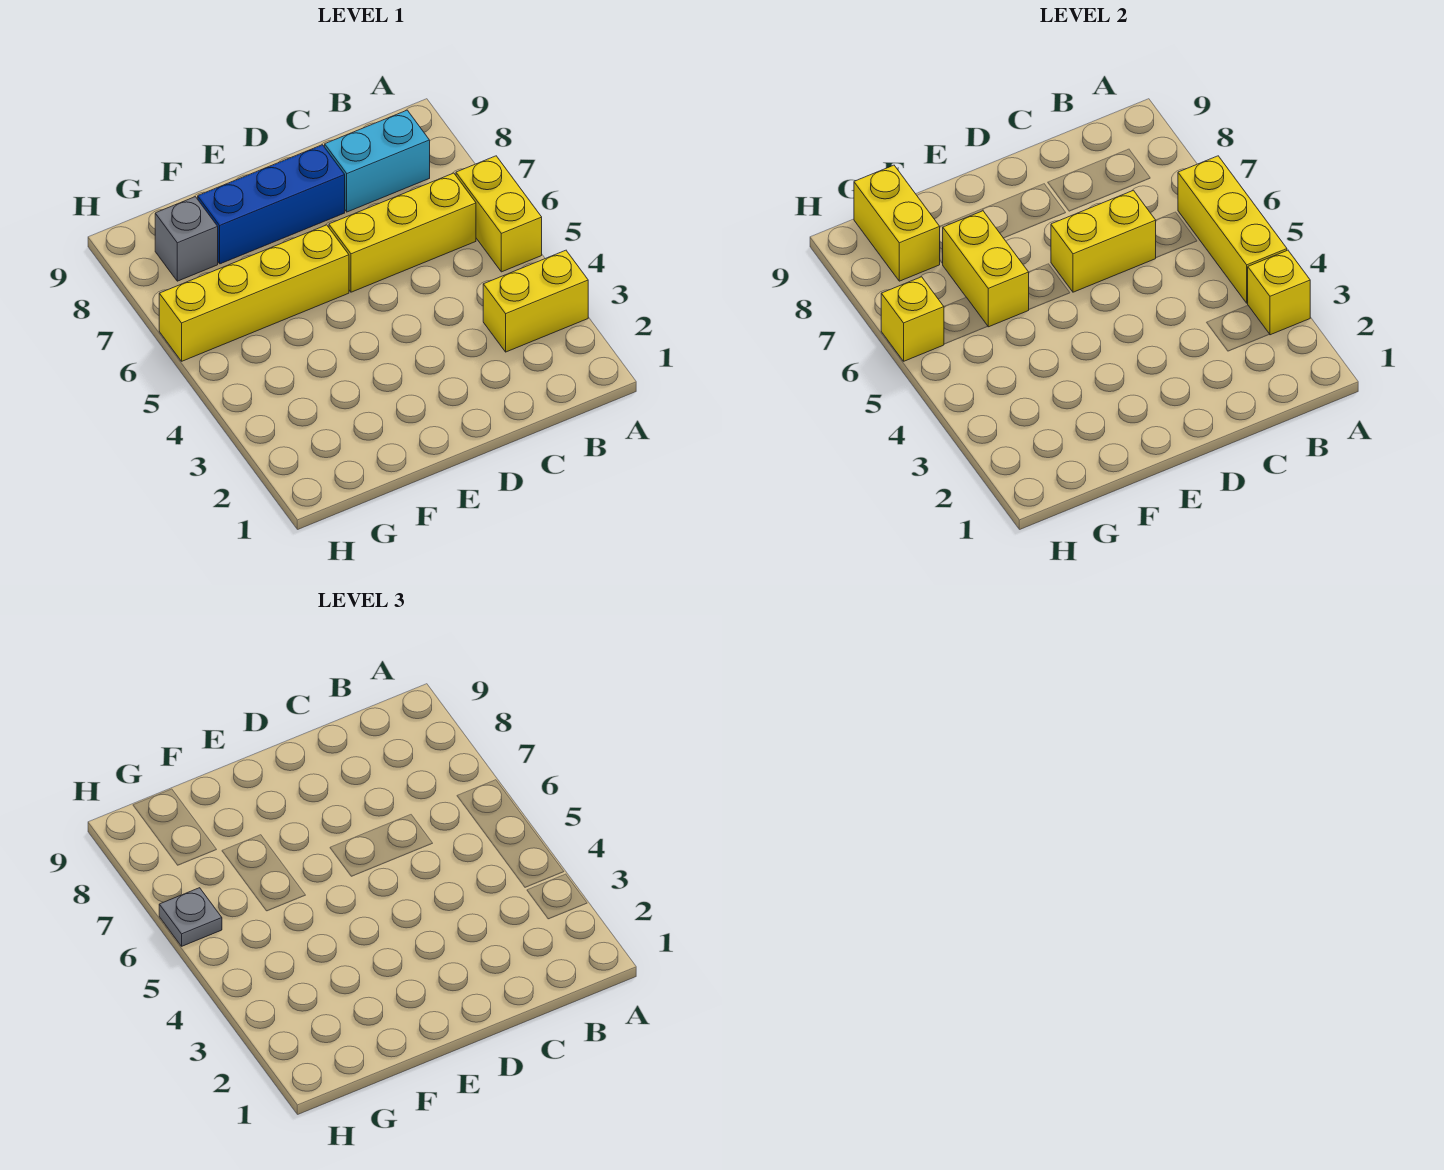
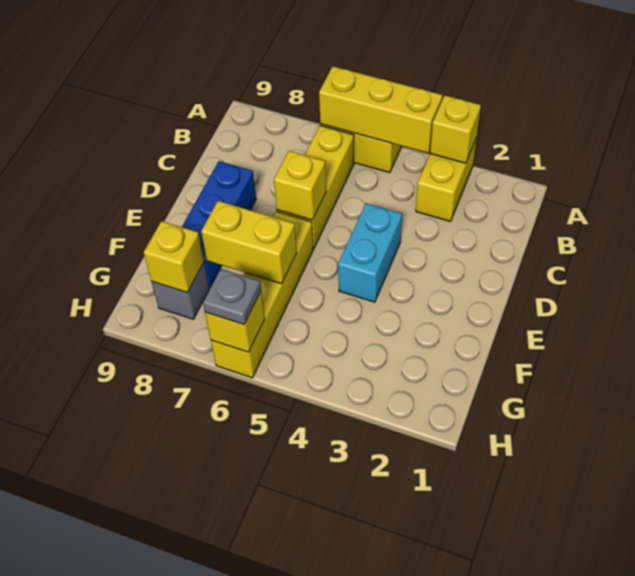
cyan 1x2 brick [325,110,430,212] -> cyan 1x2 brick moved to [338,203,402,302]
yellow 1x2 brick [1051,190,1156,292] -> yellow 1x1 brick [274,151,326,220]
yellow 1x2 brick [854,165,940,281] -> yellow 1x1 brick [144,221,204,293]

